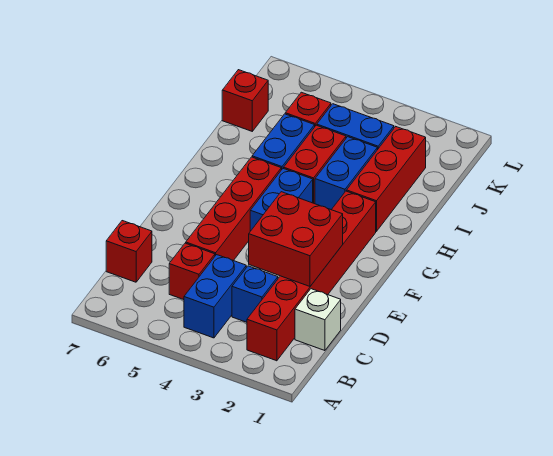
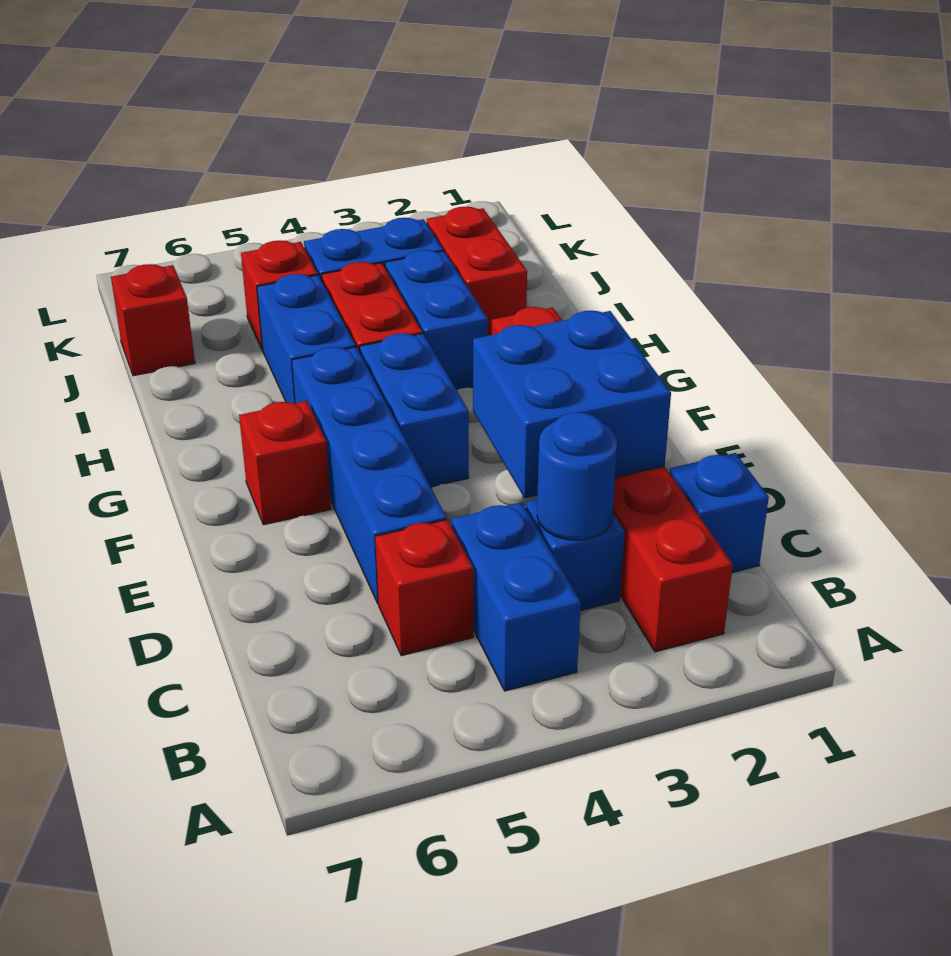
white 1x1 brick [295,289,341,351] -> blue 1x1 brick [669,453,769,573]
none -> blue 1x1 round brick [537,412,617,541]
red 1x1 brick [106,221,152,282] -> red 1x1 brick moved to [239,401,331,525]
red 2x2 brick [249,192,343,286] -> blue 2x2 brick [473,311,671,498]
red 1x4 brick [186,157,281,261] -> blue 1x4 brick [292,347,447,603]
red 1x3 brick [347,127,426,231] -> red 1x2 brick [427,207,527,336]

